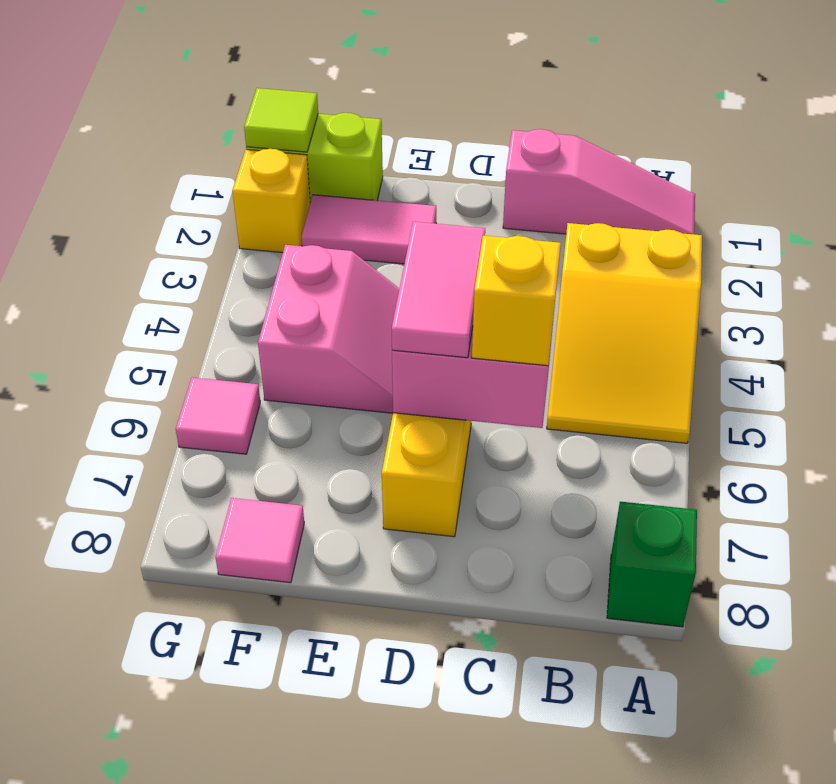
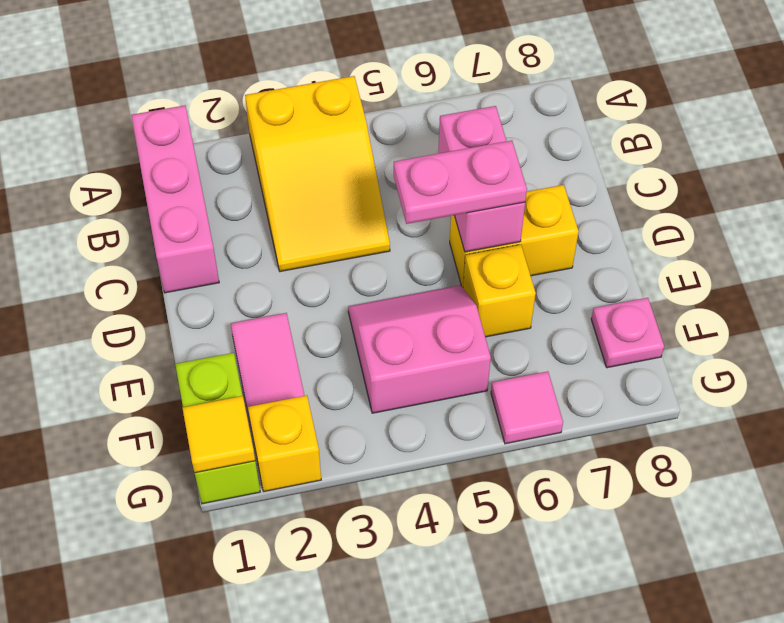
pink 1x3 slope [503,129,695,234] -> pink 1x3 brick [131,105,219,293]
yellow 2x3 slope [547,223,702,443] -> yellow 2x3 slope turned to [245,76,390,272]
green 1x1 brick [607,502,697,627] -> none
yellow 1x1 brick [472,236,561,366] -> yellow 1x1 brick moved to [463,245,536,337]
pink 1x2 tile [392,222,485,358] -> pink 1x2 plate [394,140,527,224]
pink 1x1 tile [215,498,304,583] -> pink 1x1 plate [591,298,664,368]
lime 1x1 tile [244,88,318,152] -> yellow 1x1 tile [183,396,255,473]

